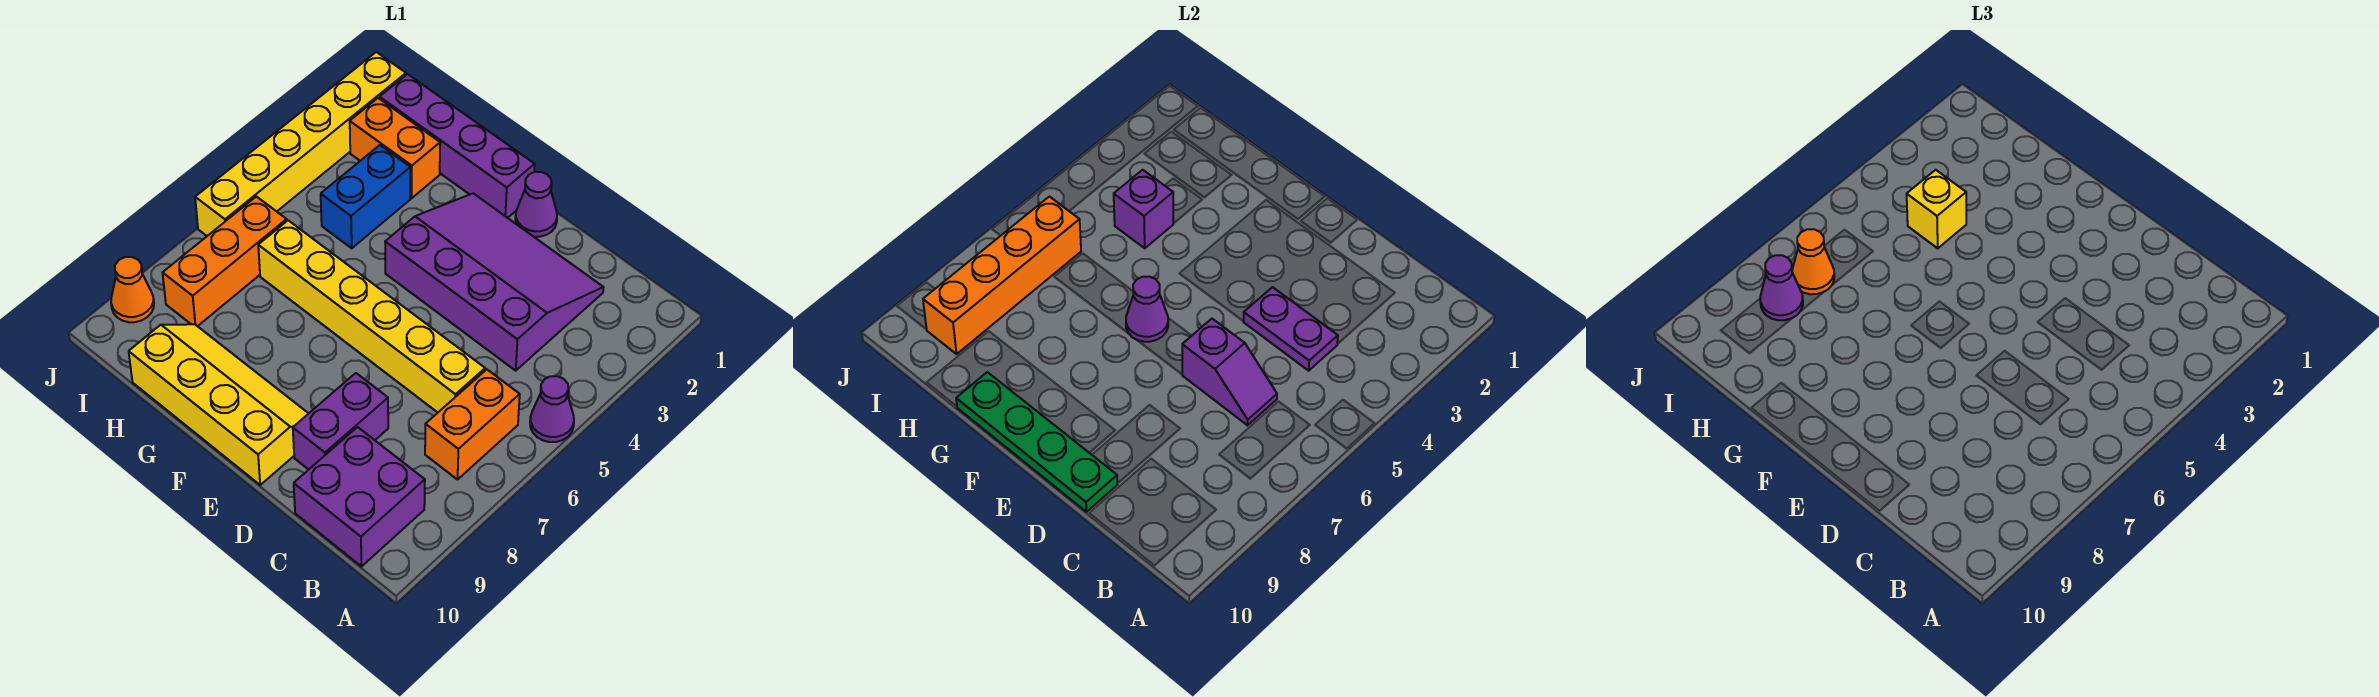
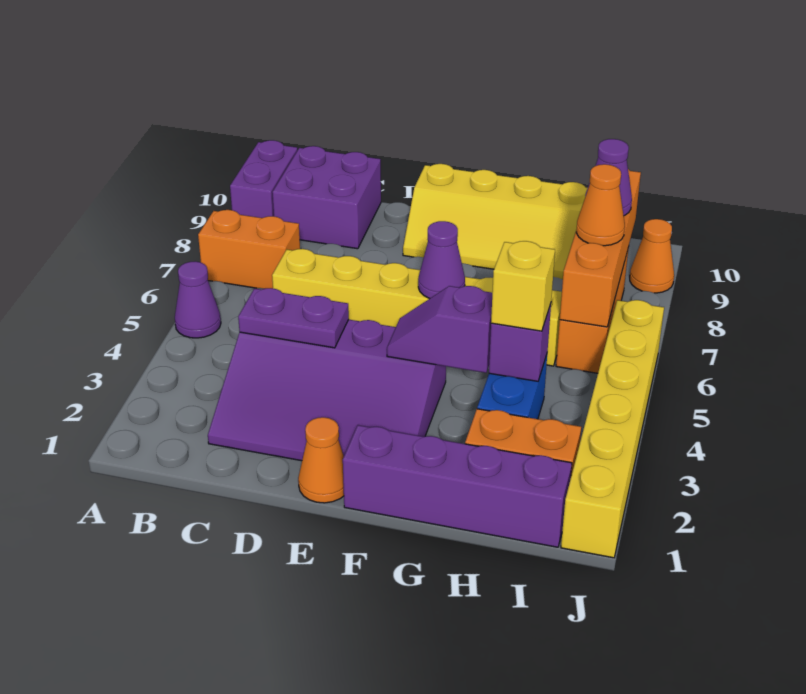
orange 1x2 brick [425,370,520,480] -> orange 1x2 brick turned to [198,210,300,289]
purple 1x2 slope [1182,319,1277,425] -> purple 1x2 slope moved to [387,286,492,373]
purple 1x2 brick [293,373,388,470] -> purple 1x2 brick moved to [230,140,298,218]
green 1x4 plate [956,372,1118,512] -> none
purple 1x1 cone [515,172,557,237] -> orange 1x1 cone [298,417,344,503]

